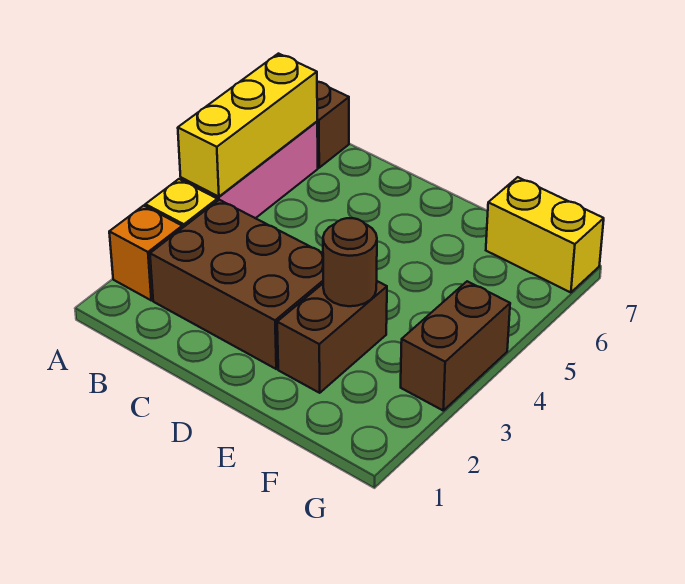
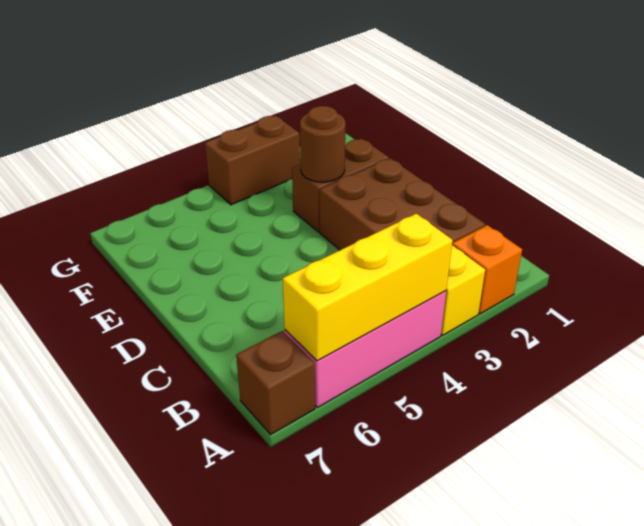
yellow 1x2 brick [486,177,604,293] -> none

